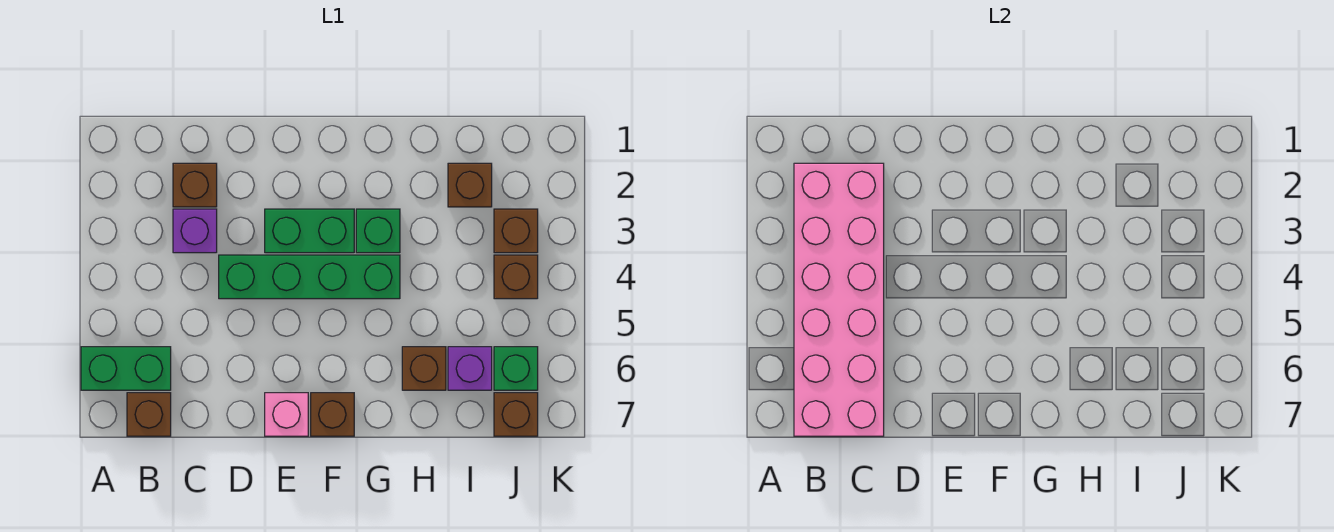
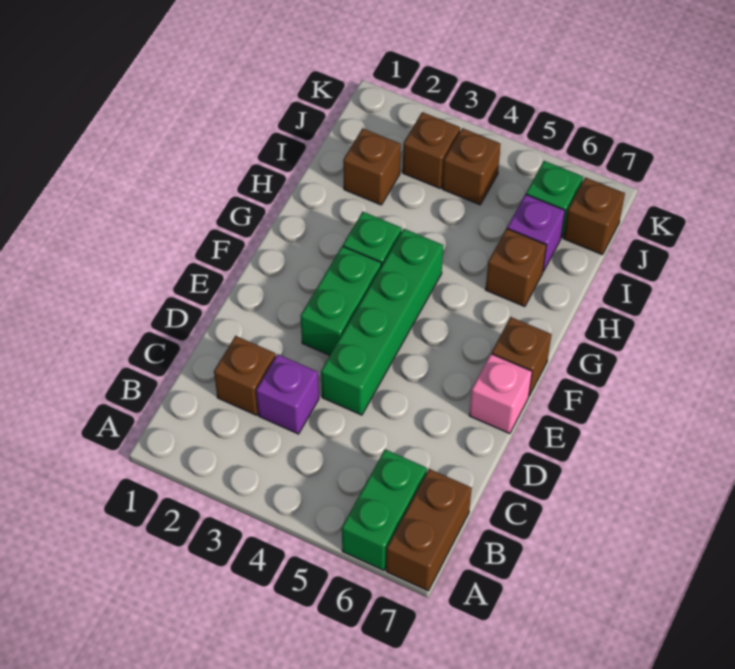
pink 2x6 brick [794,163,884,436] -> none
brown 1x1 brick [127,393,171,436] -> brown 1x2 brick [386,469,472,591]

